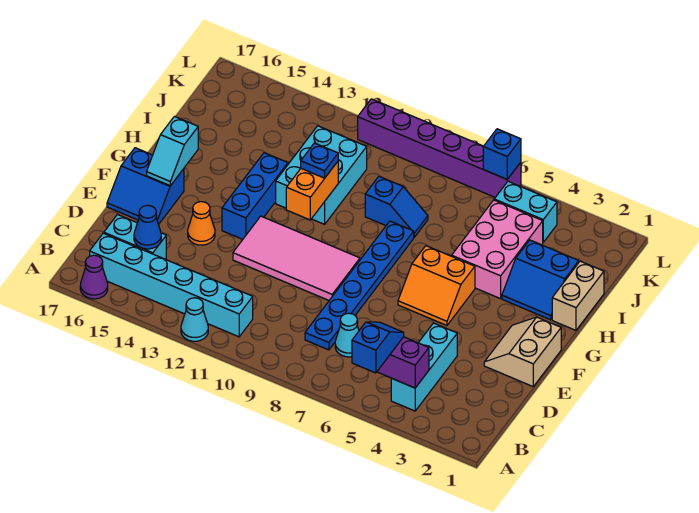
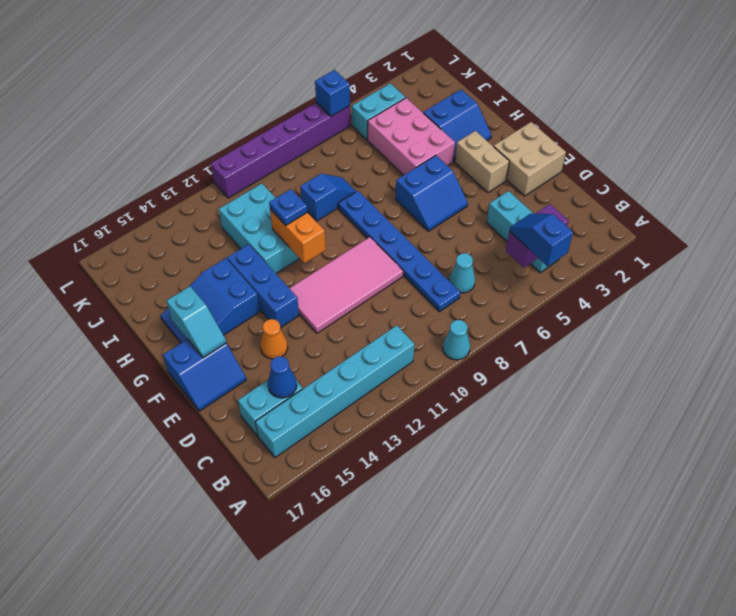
cyan 1x1 cone [181,298,208,341] -> cyan 1x1 cone moved to [443,320,470,360]
purple 1x1 cone [80,255,108,299] -> none
tan 2x2 slope [484,317,561,386] -> tan 2x2 brick [494,122,566,196]
orange 2x2 slope [398,246,475,325] -> blue 2x2 slope [396,155,468,231]
none -> blue 2x3 slope [160,258,260,343]
tan 1x2 brick [552,261,604,330] -> tan 1x2 brick moved to [455,131,509,193]

